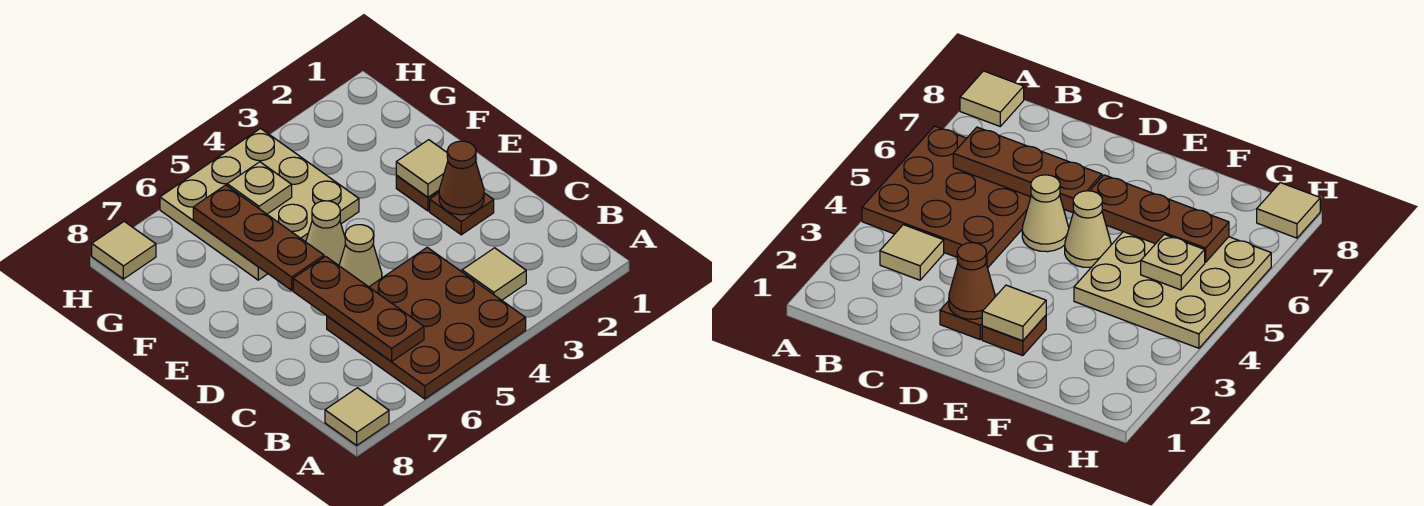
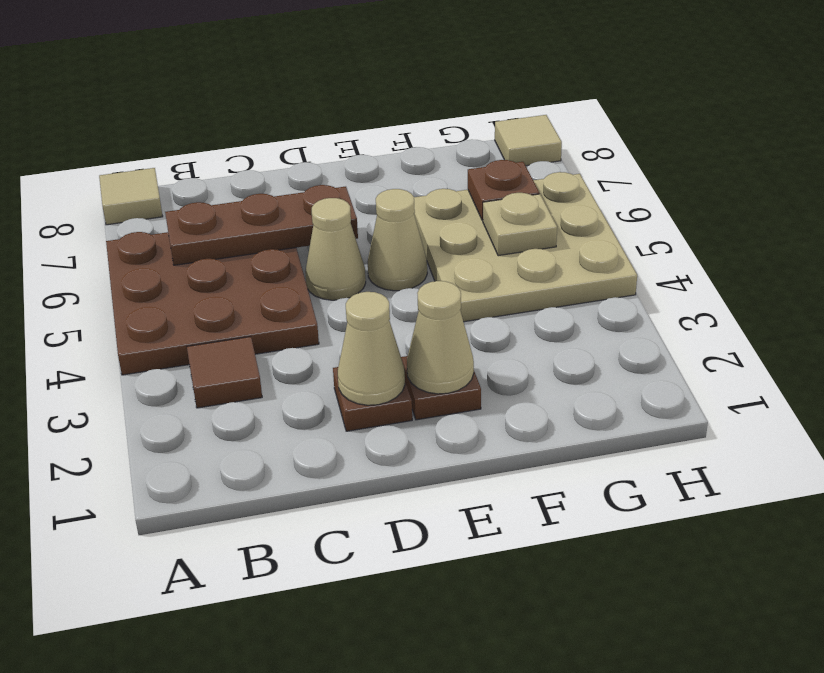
tan 1x1 tile [462,248,526,300] -> brown 1x1 tile [187,337,262,408]
brown 1x1 cone [439,141,484,215] -> tan 1x1 cone [338,292,405,405]
tan 1x1 tile [396,140,448,197] -> tan 1x1 cone [407,281,474,394]
brown 1x3 plate [193,185,324,290] -> brown 1x1 plate [468,160,539,220]

